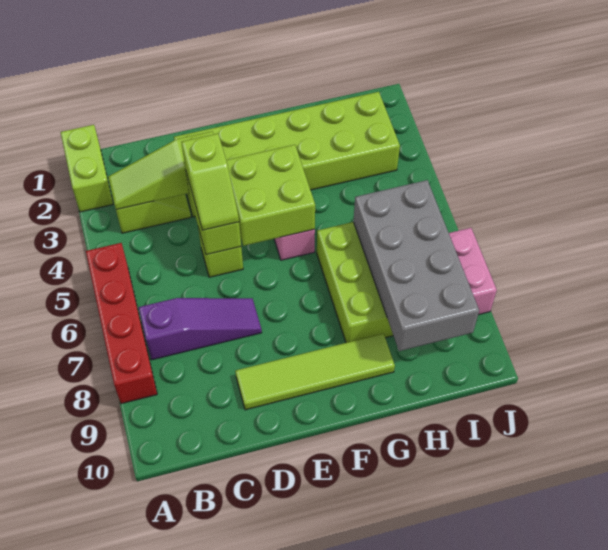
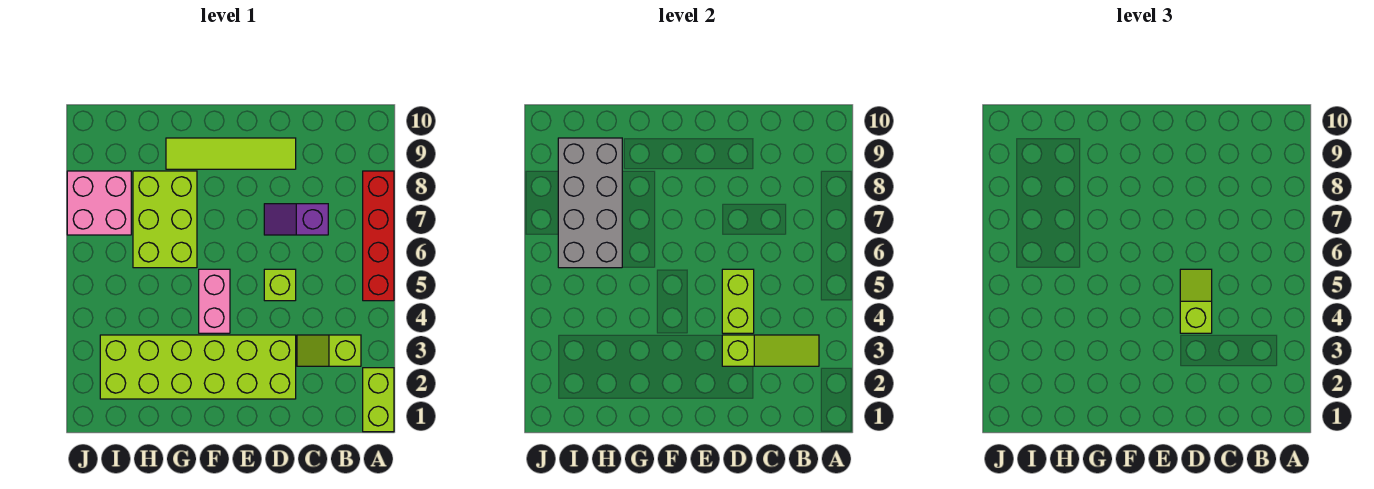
purple 1x3 slope [139,298,262,360] -> purple 1x2 slope [264,204,328,235]
lime 2x2 brick [226,145,315,246] -> none

